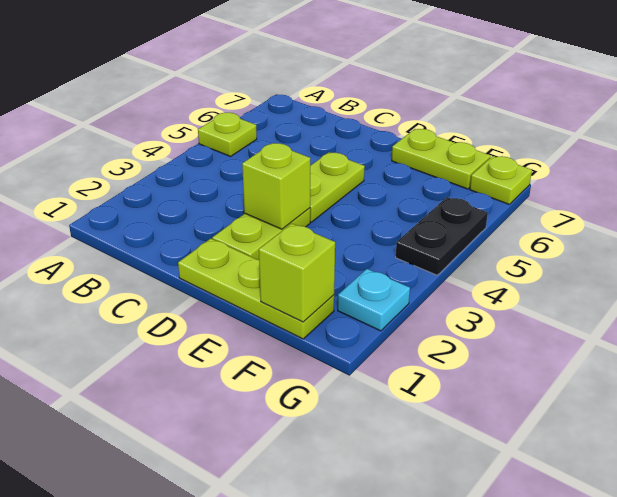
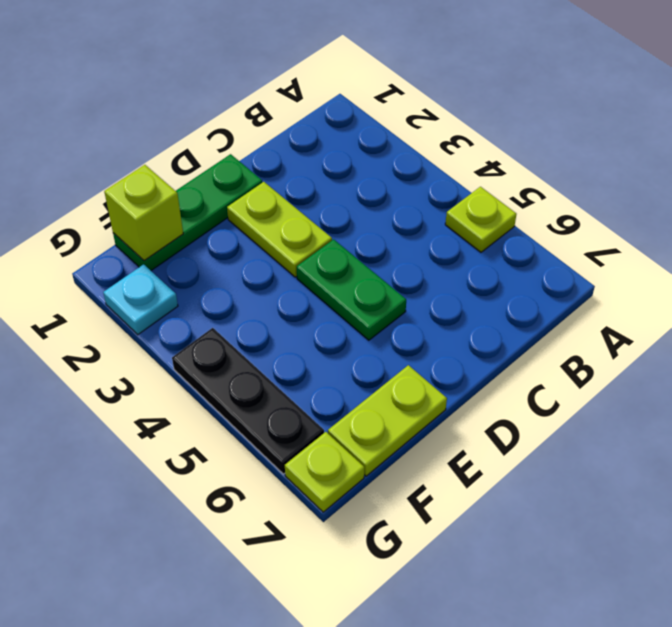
lime 1x3 plate [178,239,334,339] -> green 1x3 plate [113,154,262,270]
lime 1x1 brick [242,143,310,229] -> none
lime 1x2 plate [310,152,365,222] -> green 1x2 plate [297,239,406,340]
black 1x2 plate [396,197,488,275] -> black 1x3 plate [172,328,324,474]

